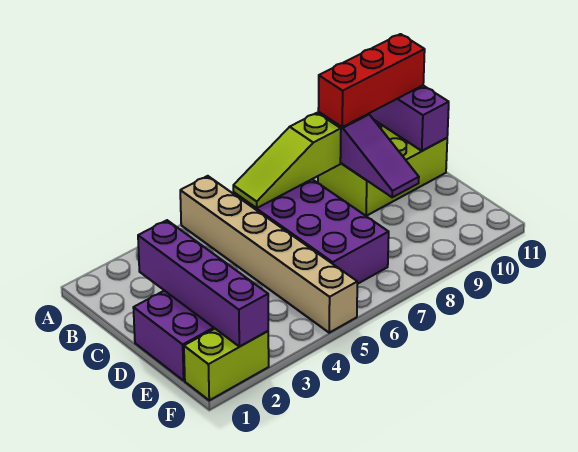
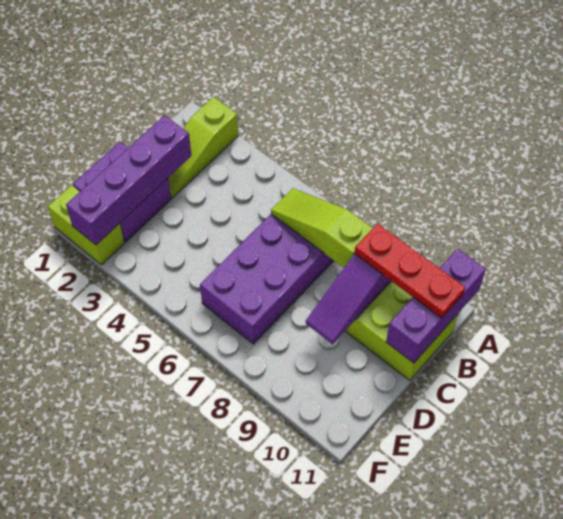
none -> lime 1x3 slope [168,97,238,198]
tan 1x6 brick [180,176,357,333] -> none
red 1x3 brick [318,34,425,127] -> red 1x3 plate [355,224,465,318]

